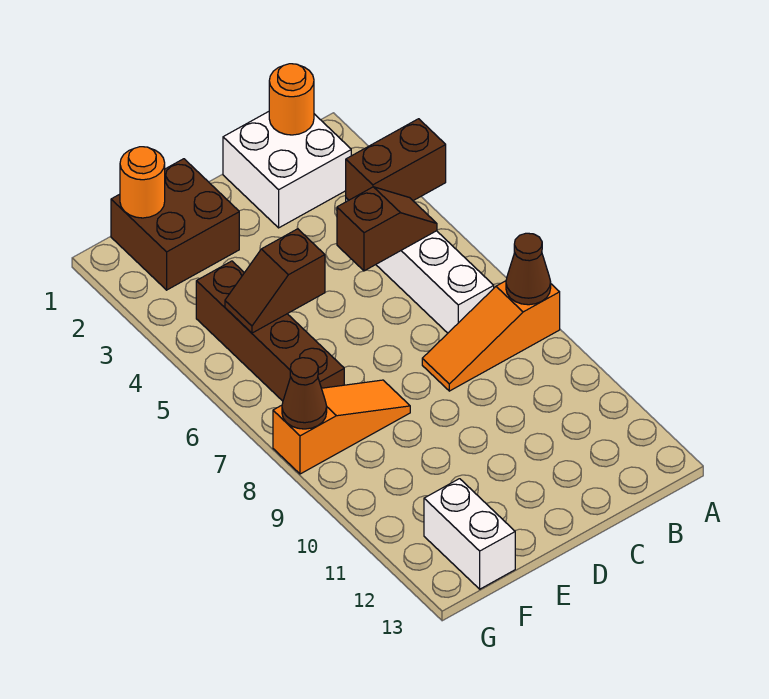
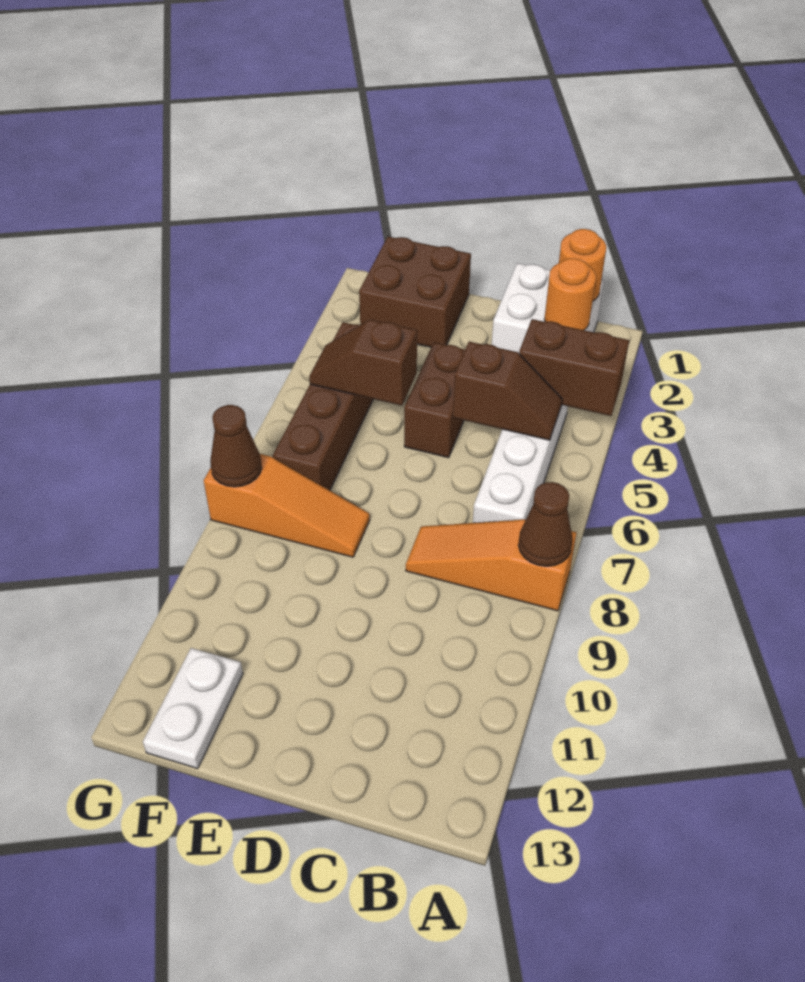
none -> brown 1x2 brick [404,343,465,458]
orange 1x1 round brick [120,147,165,218] -> orange 1x1 round brick moved to [544,258,596,330]
white 1x2 brick [424,479,515,589] -> white 1x2 plate [143,648,243,769]

